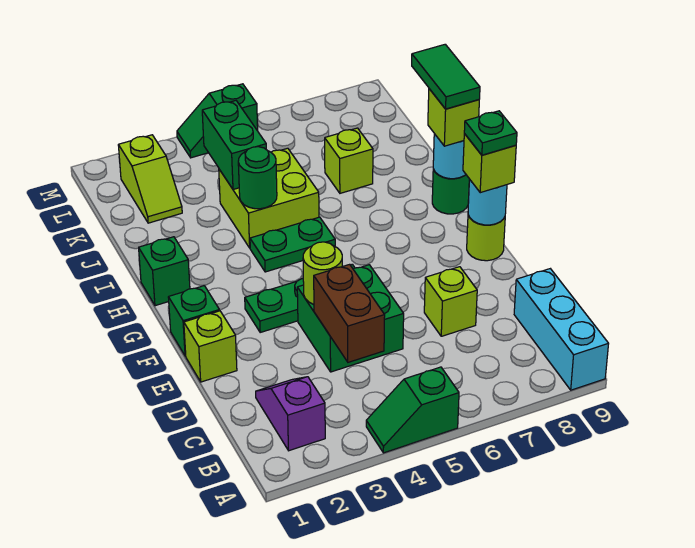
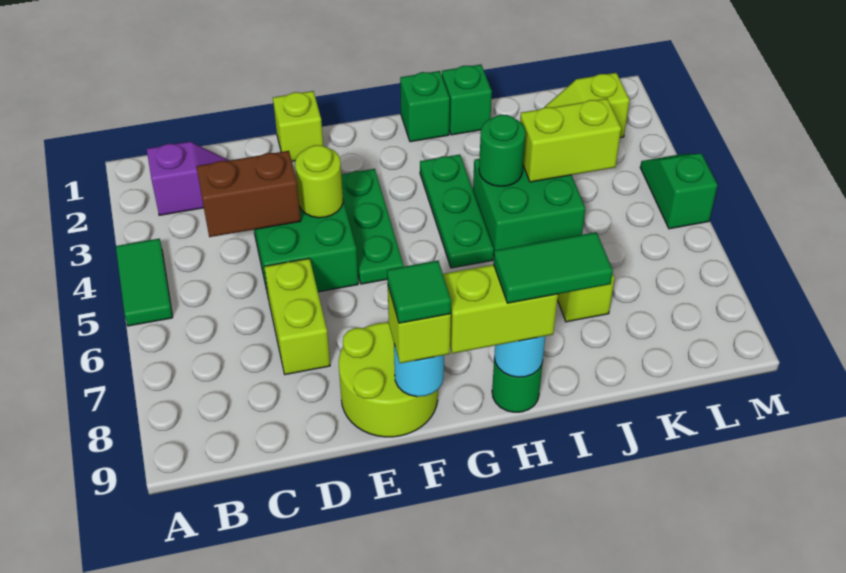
green 1x2 slope [366,367,459,453] -> green 1x2 tile [116,239,173,326]
cyan 1x3 brick [514,269,609,390] -> none
lime 1x1 brick [424,267,477,336] -> lime 1x2 brick [264,259,330,375]
green 1x1 brick [168,286,219,356] -> green 1x1 brick moved to [442,64,492,135]
lime 1x1 round brick [467,215,505,261] -> lime 2x2 round brick [339,322,438,437]
green 1x1 plate [464,111,517,155] -> green 1x1 tile [387,261,451,323]
green 1x2 plate [250,217,335,272] -> green 1x3 plate [420,155,494,268]
lime 1x1 brick [428,89,479,146] -> lime 1x2 brick [443,265,558,353]
lime 2x2 brick [219,148,319,248] -> green 2x2 brick [473,159,585,256]
green 1x2 brick [202,101,266,189] -> lime 1x2 brick [520,99,621,182]

